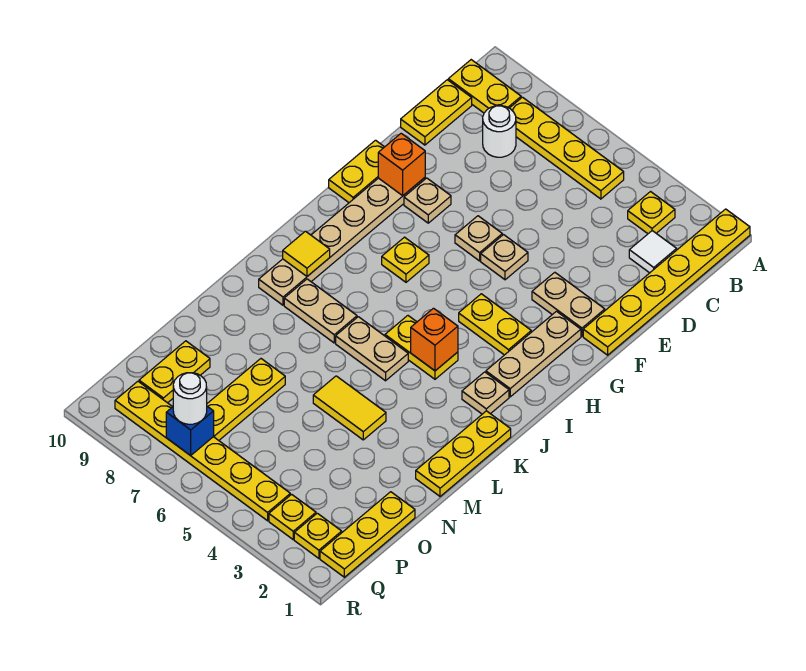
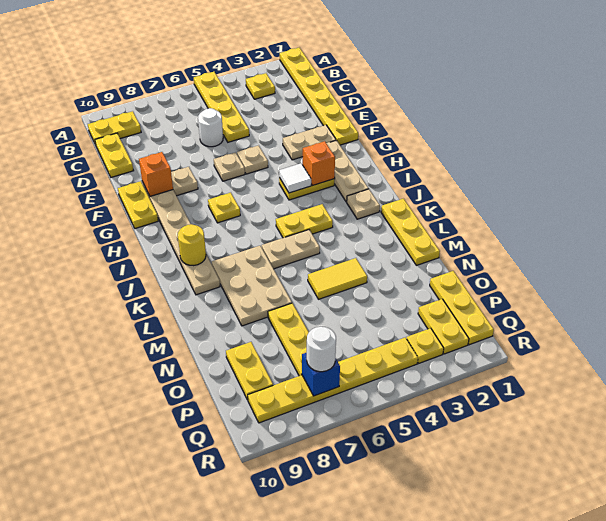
yellow 1x4 plate [510,97,624,199] -> yellow 1x4 plate turned to [194,72,249,142]
white 1x1 tile [629,231,677,273] -> white 1x1 tile moved to [279,163,311,193]
white 1x1 round brick [483,106,516,157] -> white 1x1 round brick moved to [198,108,223,147]
orange 1x1 brick [411,308,458,371] -> orange 1x1 brick moved to [303,141,335,186]
yellow 1x1 tile [283,231,330,276] -> yellow 1x1 round brick [178,224,206,266]
tan 1x2 plate [284,279,357,343] -> tan 2x3 plate [212,246,292,326]
yellow 1x1 plate [294,513,342,558] -> yellow 1x2 plate [418,299,469,354]

